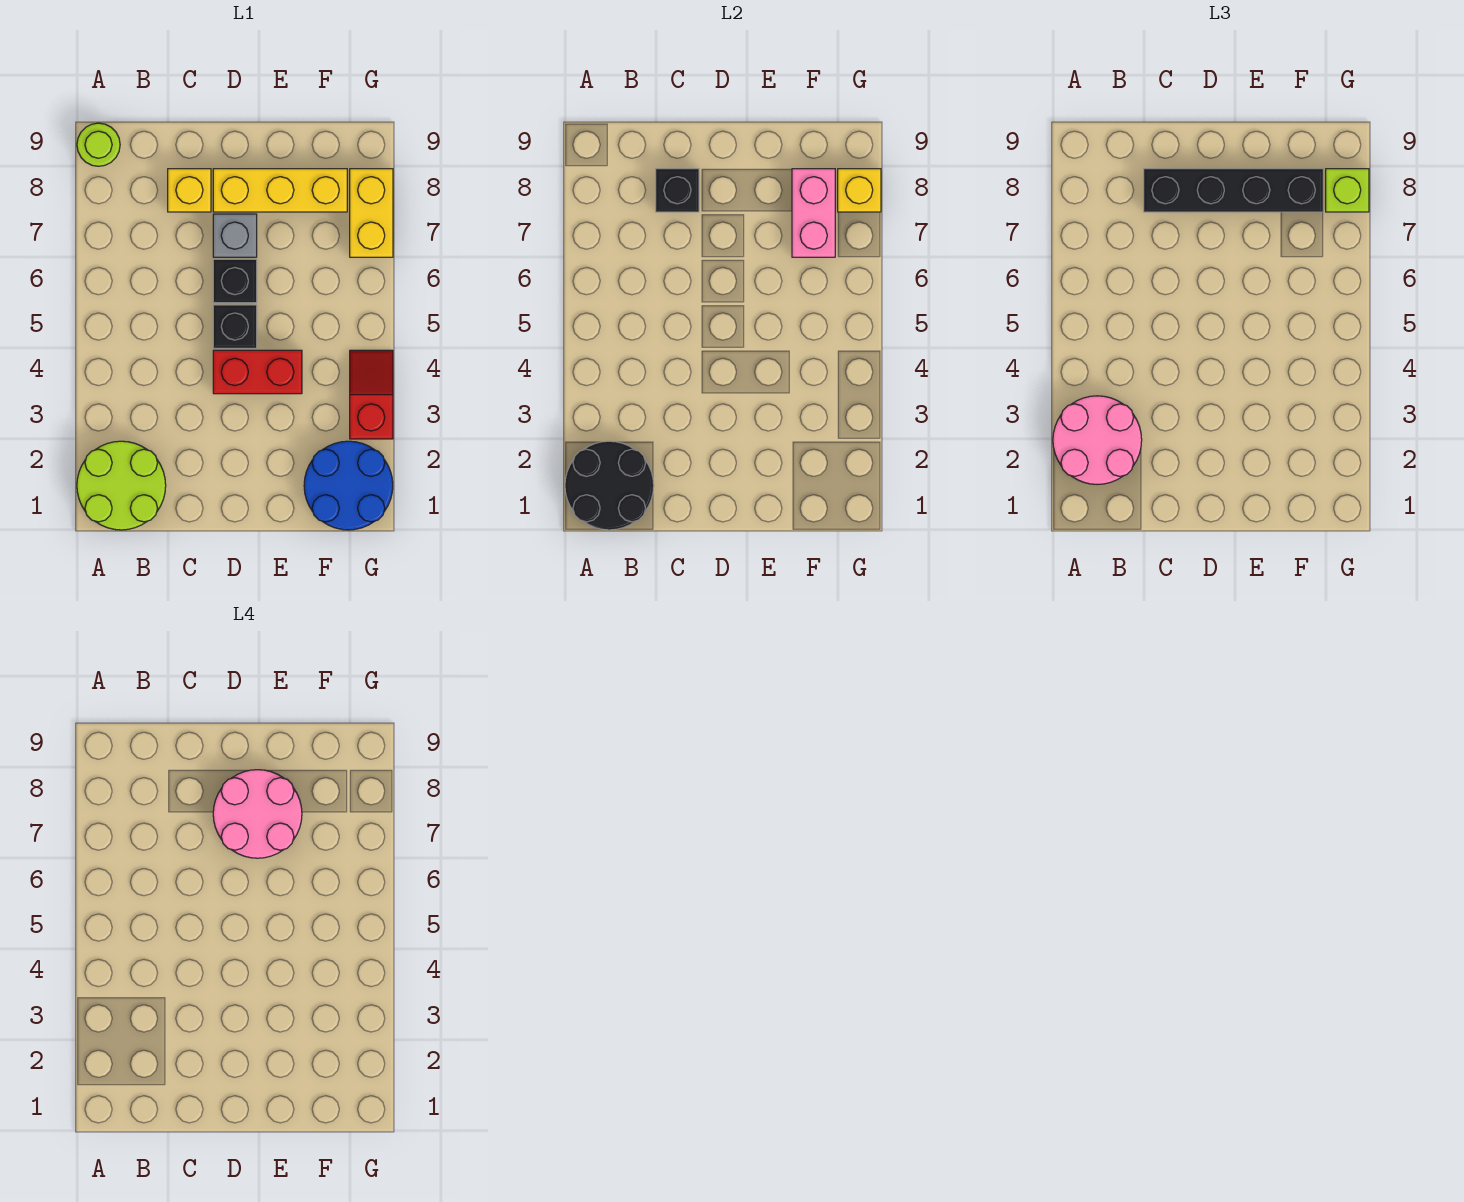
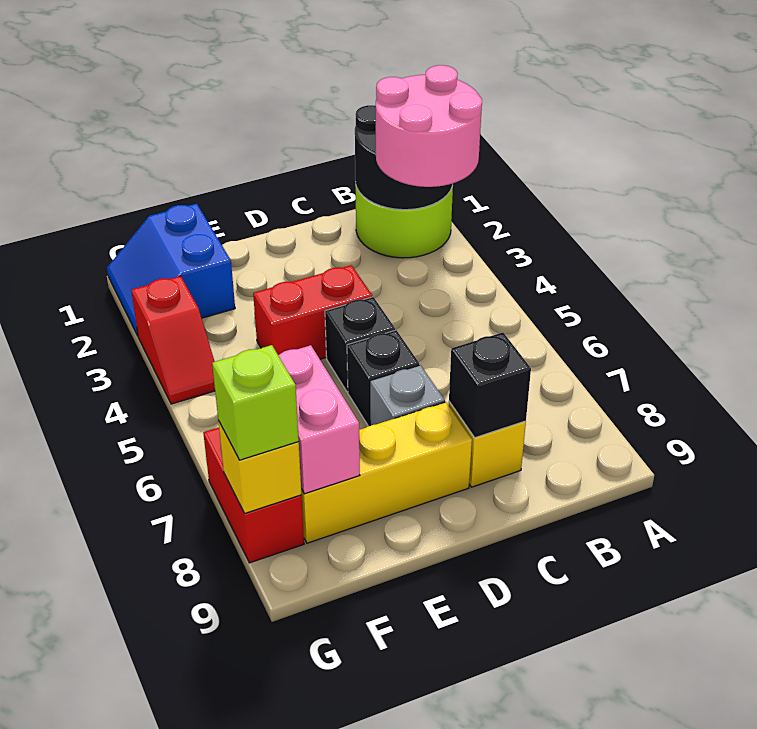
lime 1x1 round brick [77,123,120,166] -> none
black 1x4 brick [1144,169,1323,212] -> none
pink 2x2 round brick [213,770,302,858] -> none
blue 2x2 round brick [304,441,393,530] -> blue 2x2 slope [107,204,235,336]
yellow 1x2 brick [350,169,393,257] -> red 1x2 brick [203,427,304,563]

